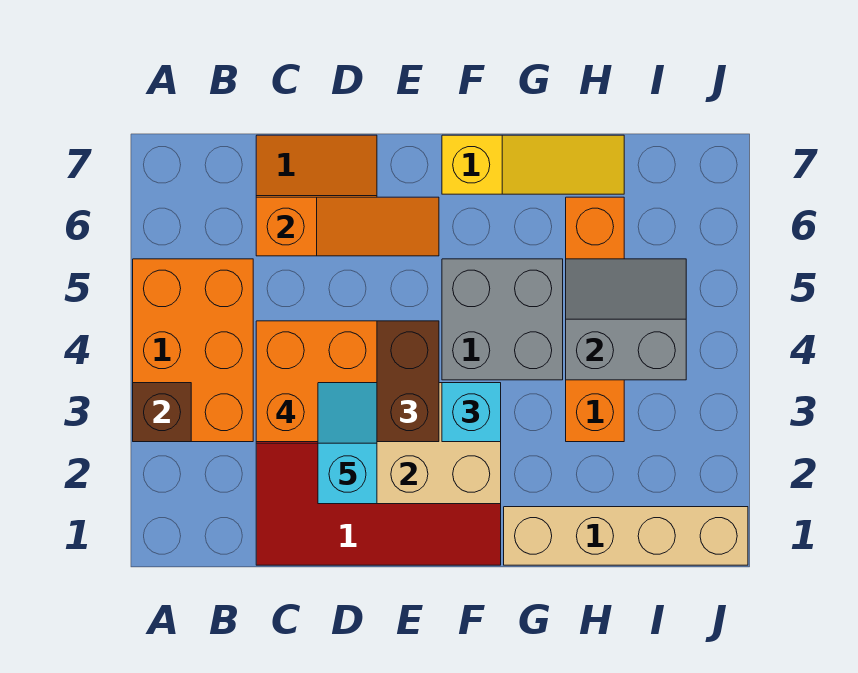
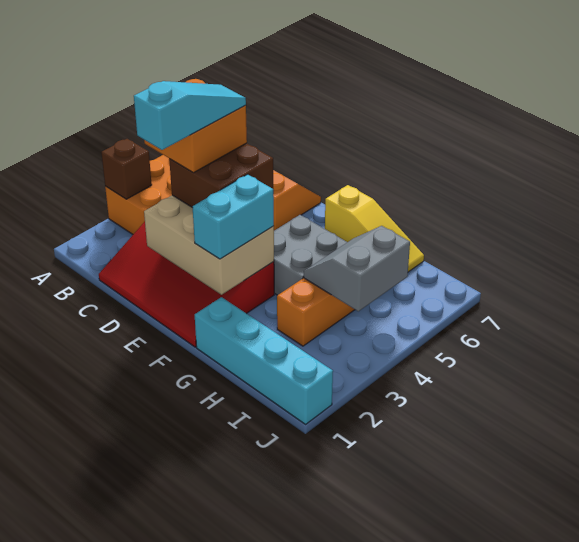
orange 1x3 slope [256,197,439,256] -> none
cyan 1x2 slope [318,383,377,504] -> cyan 1x3 slope [134,81,246,150]
cyan 1x1 brick [442,383,501,442] -> cyan 1x2 brick [193,174,274,259]
tan 1x4 brick [504,507,748,565] -> cyan 1x4 brick [195,297,333,424]
grey 2x2 slope [566,259,686,380] -> grey 2x2 slope turned to [303,226,410,311]

